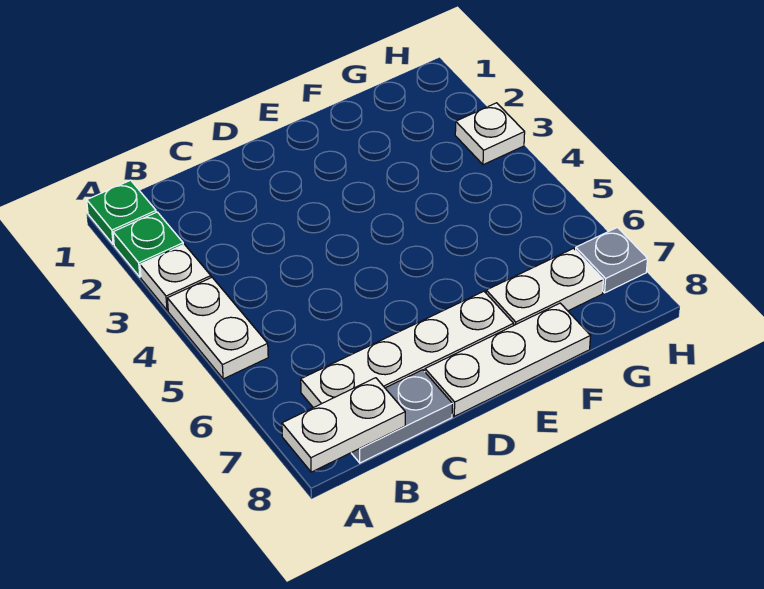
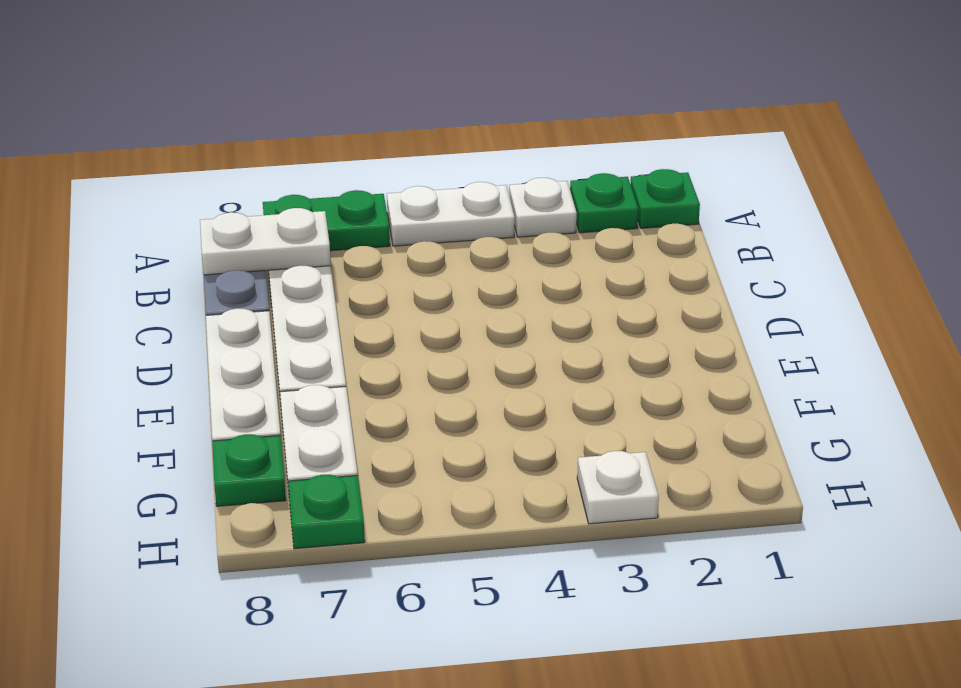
none -> green 1x2 plate [263,190,390,251]
white 1x2 plate [282,378,405,472] -> white 1x2 plate turned to [200,208,331,275]
none -> green 1x1 plate [212,434,286,506]
grey 1x1 plate [576,227,647,293] -> green 1x1 plate [288,475,365,549]

